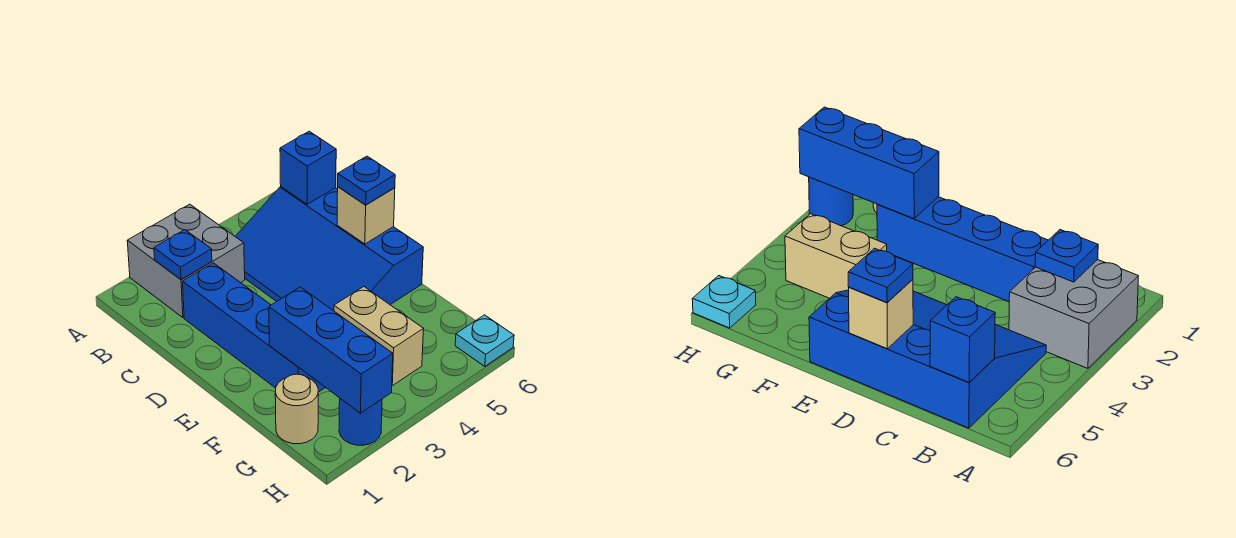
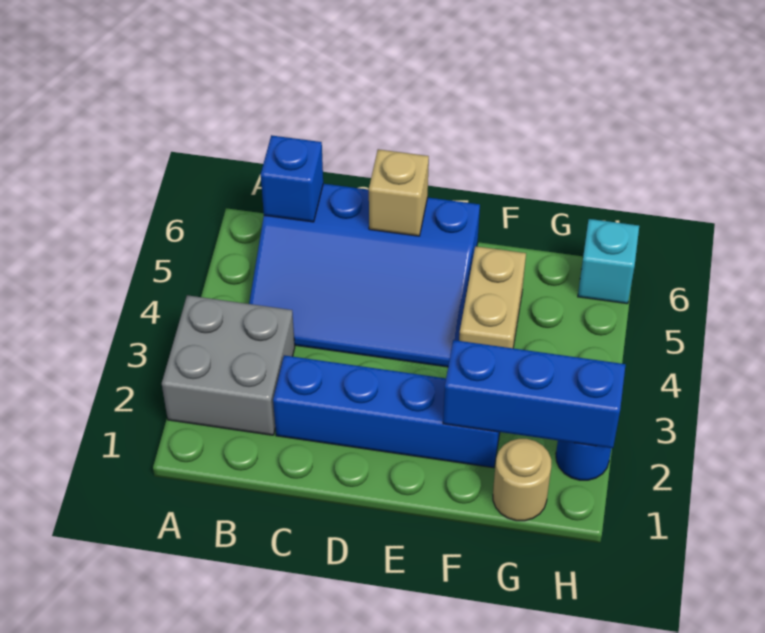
blue 1x1 plate [154,230,212,280] -> none
blue 1x1 plate [338,156,395,205] -> none
tan 1x2 brick [334,287,424,386] -> tan 1x2 brick turned to [459,246,526,348]
cyan 1x1 plate [455,315,514,366] -> cyan 1x1 brick [578,219,639,304]

